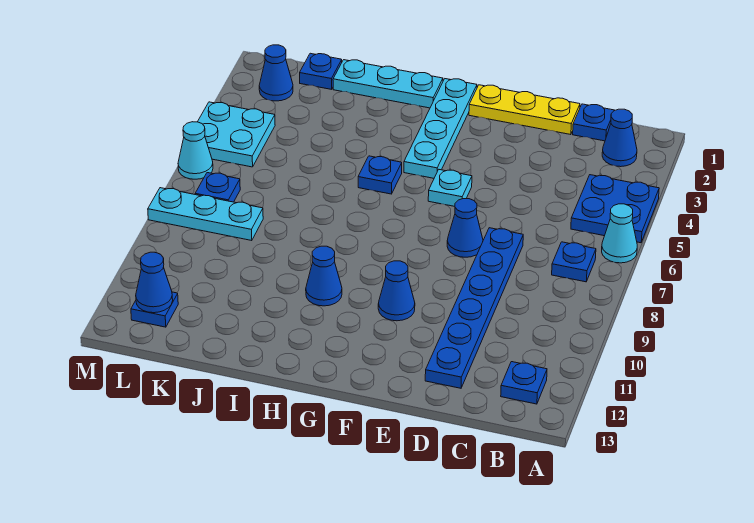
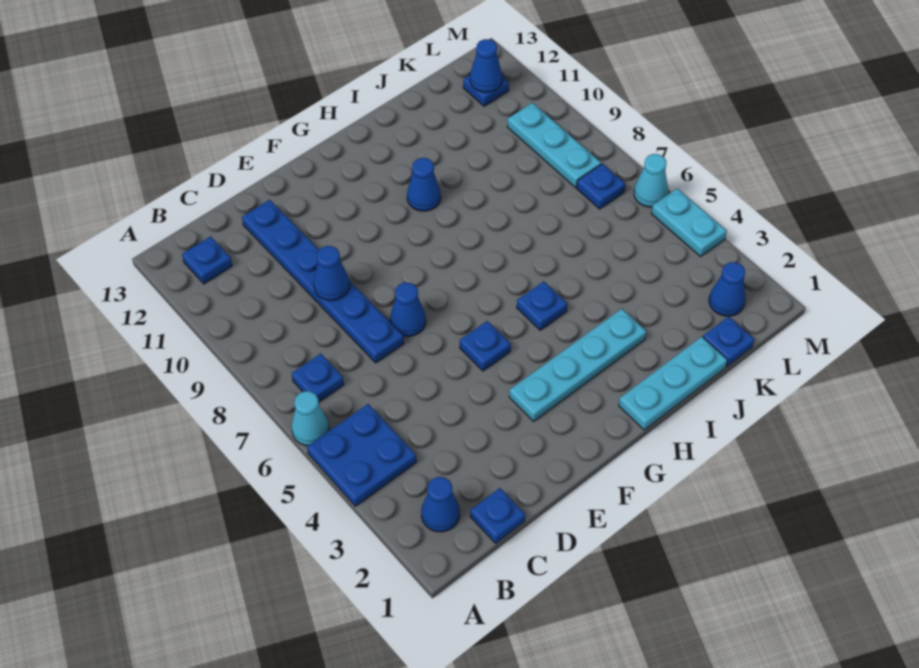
yellow 1x3 plate [469,85,580,135] -> none
cyan 1x1 plate [428,170,472,206] -> blue 1x1 plate [460,321,511,371]
blue 1x1 cone [378,261,415,321] -> blue 1x1 cone moved to [313,246,349,301]
cyan 1x4 plate [404,79,477,178] -> cyan 1x4 plate turned to [509,309,647,421]
cyan 1x3 plate [148,188,263,241] -> cyan 1x3 plate turned to [507,103,601,188]
cyan 2x2 plate [198,102,275,167] -> cyan 1x2 plate [651,188,727,257]

